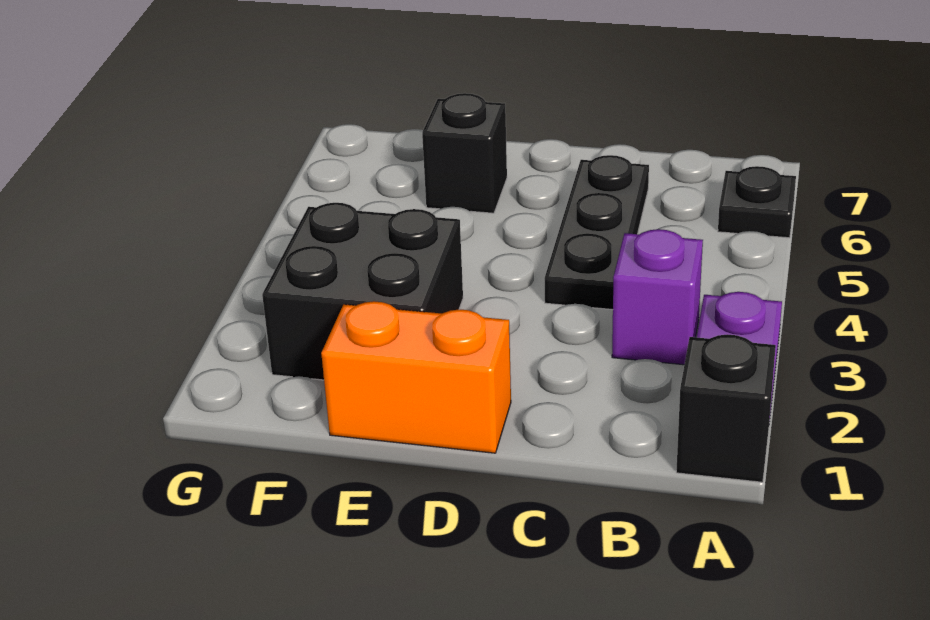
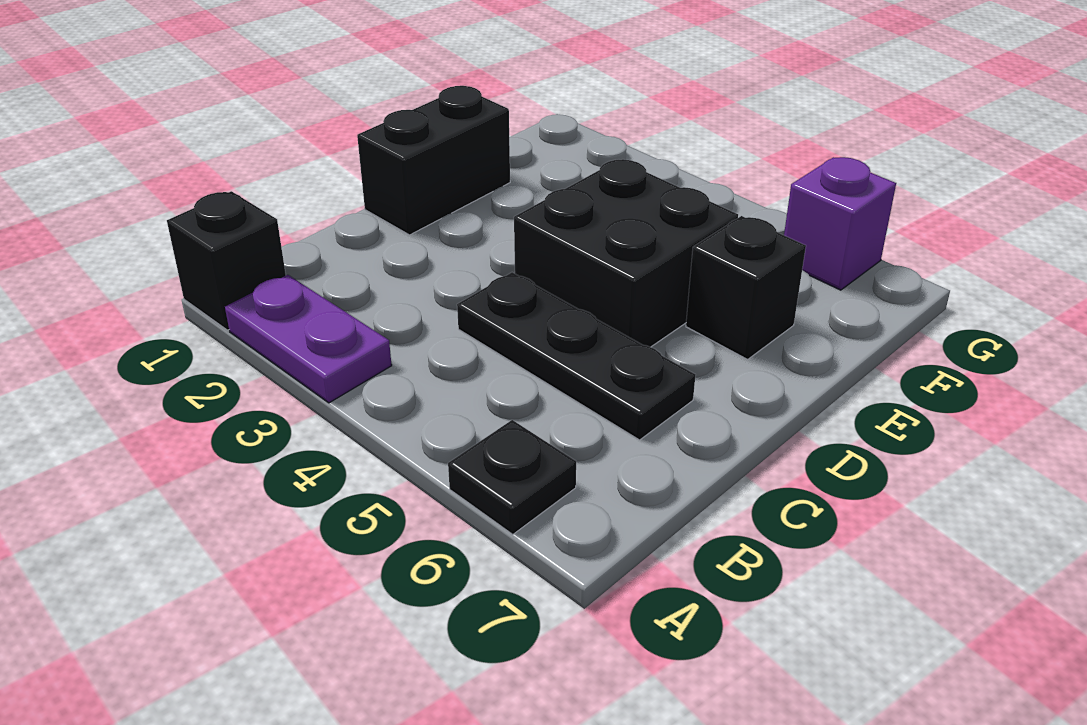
purple 1x1 brick [612,229,703,365] -> purple 1x1 brick moved to [784,157,896,290]
orange 1x2 brick [321,301,511,453] -> black 1x2 brick [357,86,510,235]
black 2x2 brick [262,203,463,380] -> black 2x2 brick moved to [514,159,738,347]

